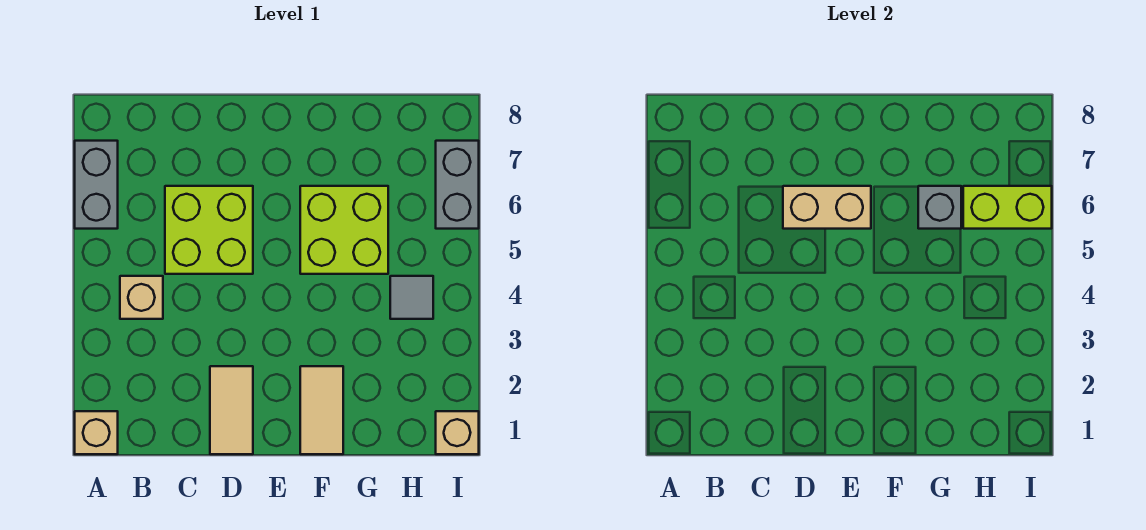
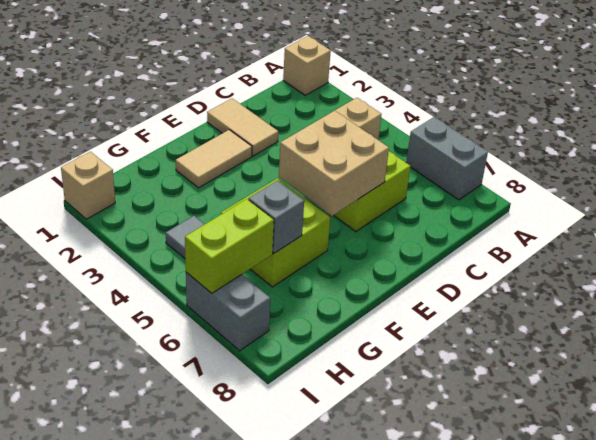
tan 1x2 brick [783,186,871,229] -> tan 2x2 brick [279,111,389,216]
tan 1x2 tile [300,366,343,454] -> tan 1x2 tile turned to [176,130,252,188]

